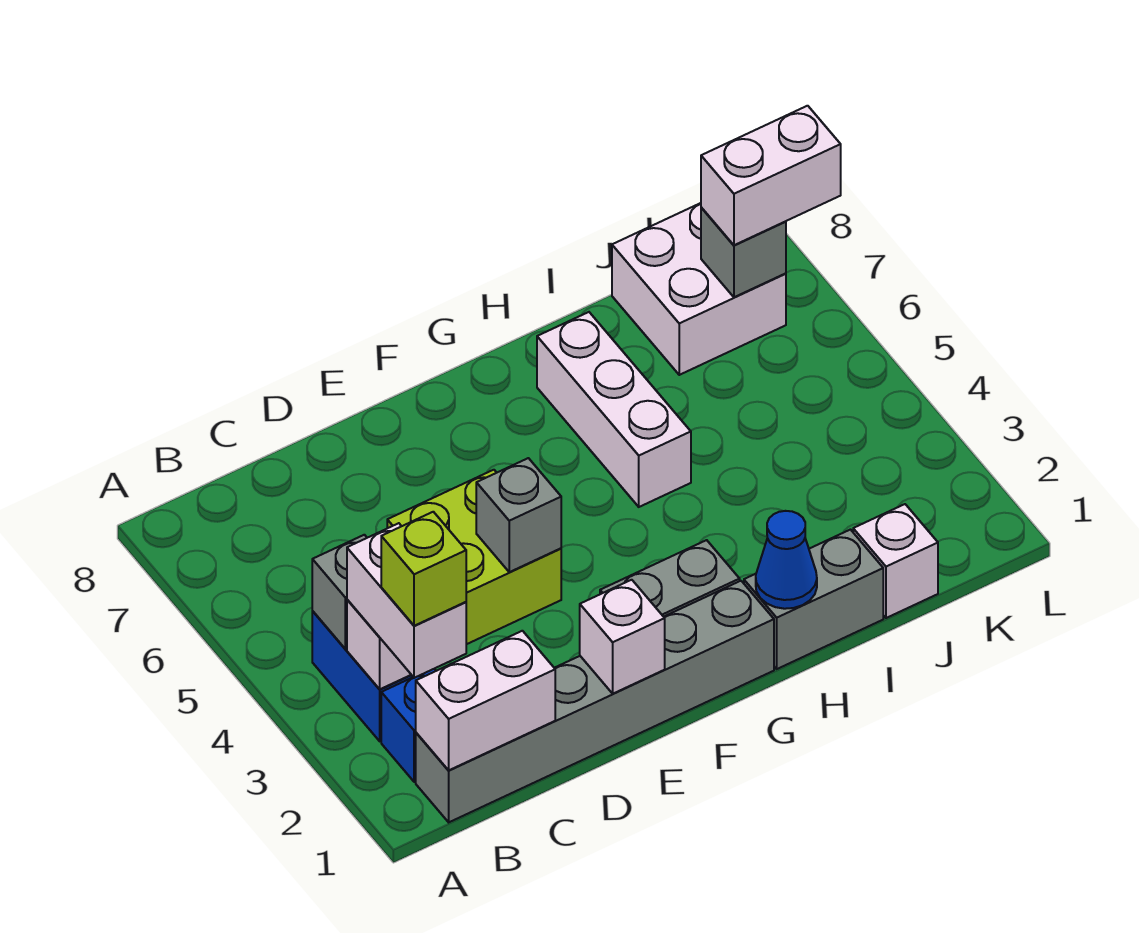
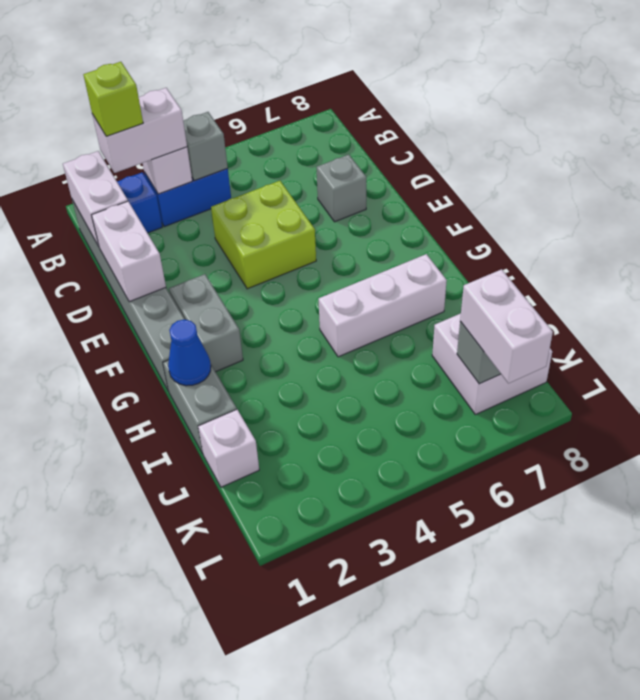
white 1x1 brick [580,580,665,694] -> white 1x2 brick [92,201,166,302]
grey 1x1 brick [476,458,561,572] -> grey 1x1 brick moved to [317,154,366,222]

